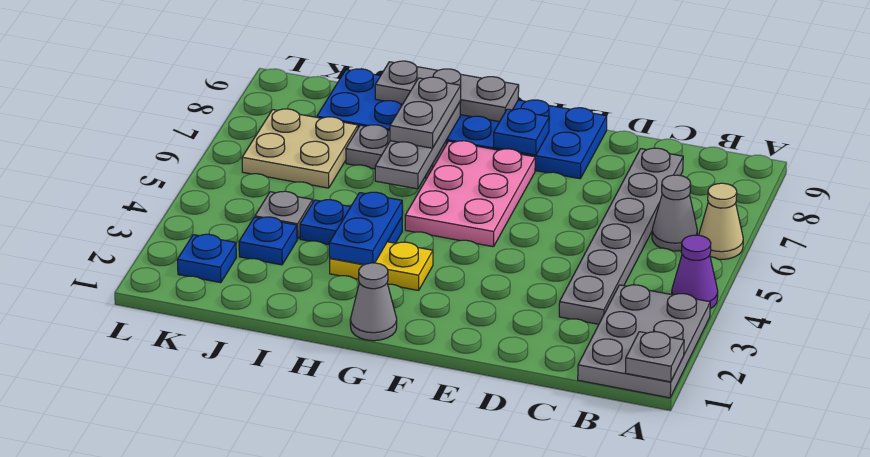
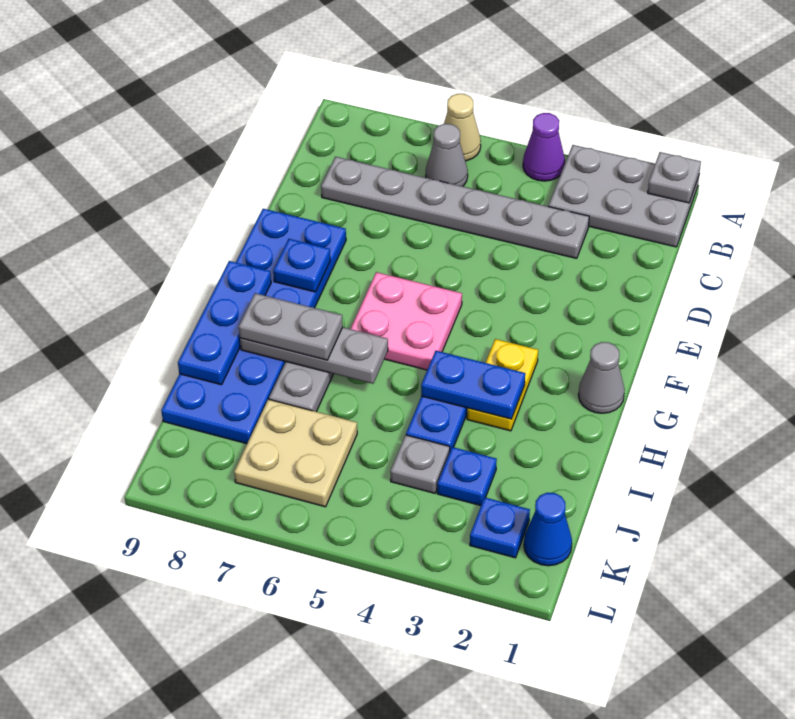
pink 2x3 plate [405,141,535,247] -> pink 2x2 plate [351,272,462,370]
grey 1x3 plate [375,61,519,122] -> blue 1x3 plate [178,261,271,385]
none -> blue 1x1 cone [524,493,572,566]

